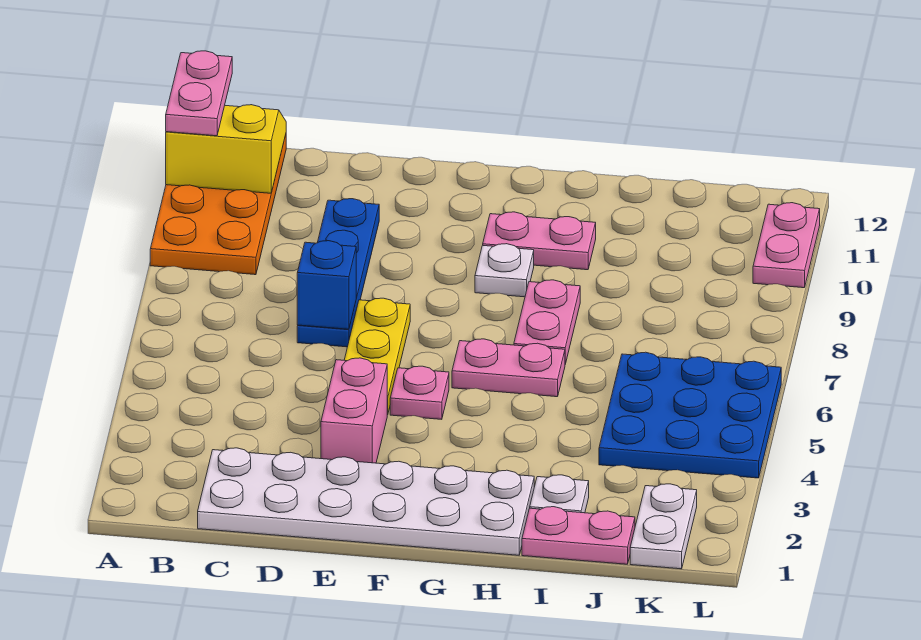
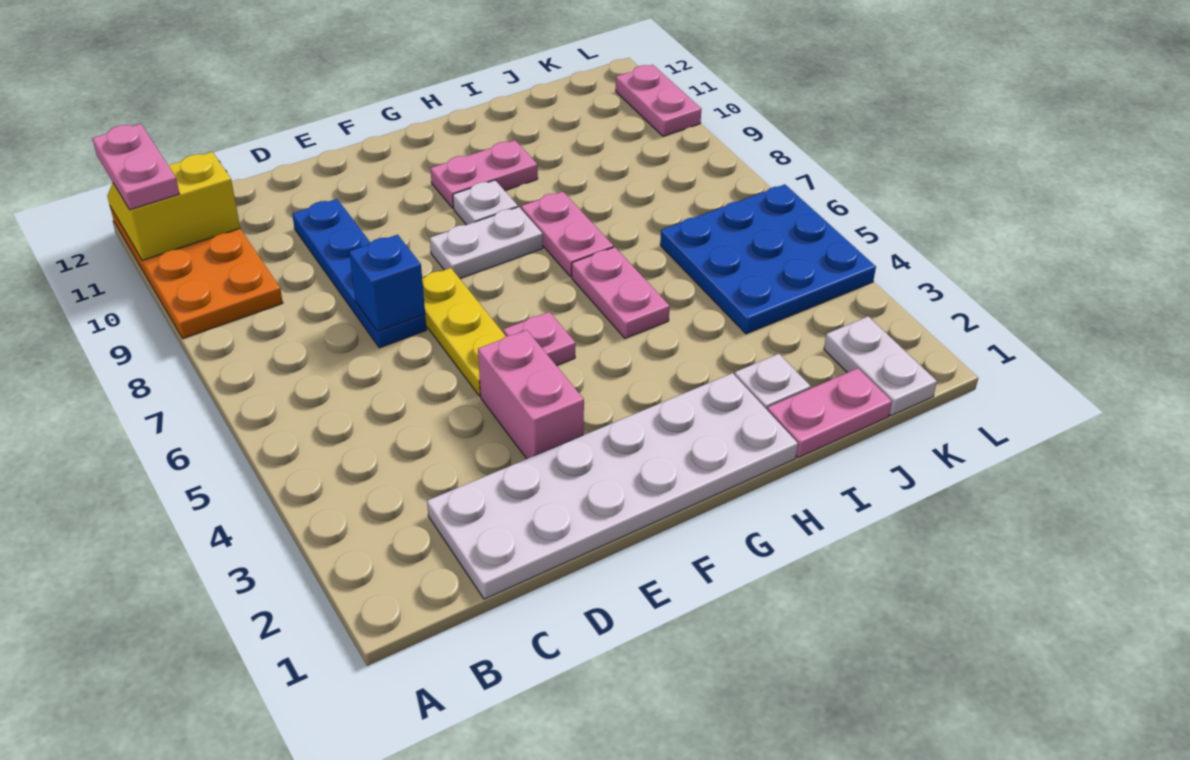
none -> white 1x2 plate [430,207,543,278]
pink 1x2 plate [452,339,565,397] -> pink 1x2 plate turned to [572,247,670,338]

